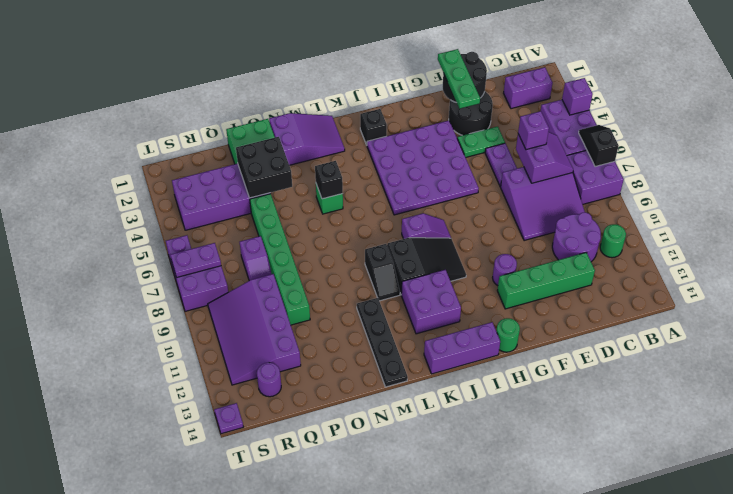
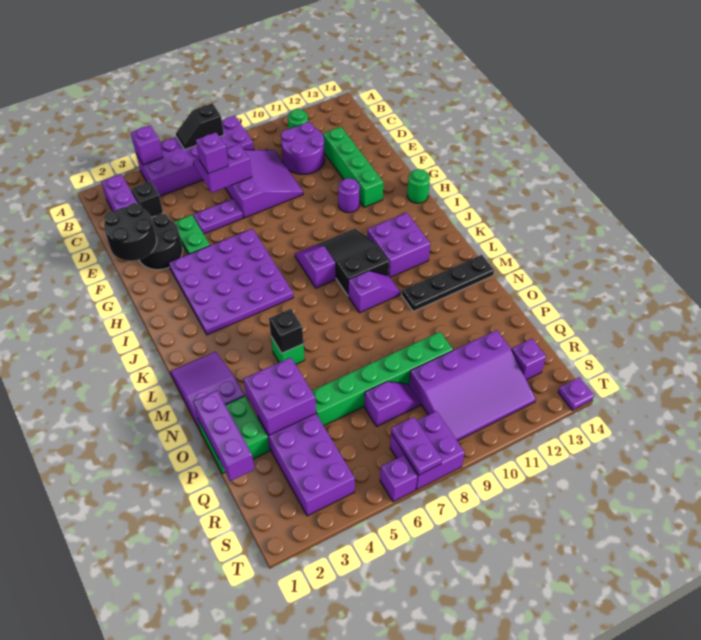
green 1x3 plate [438,49,480,109] -> none
purple 1x3 brick [424,322,500,374] -> purple 1x3 brick moved to [193,391,254,481]
black 1x1 brick [360,109,387,145] -> black 1x1 brick moved to [131,181,163,218]
black 1x2 slope [365,244,400,301] -> purple 1x2 slope [348,271,400,313]
black 2x2 brick [236,137,292,198] -> purple 2x2 brick [244,357,316,435]
purple 1x1 round brick [257,362,281,397] -> purple 1x1 brick [512,339,546,380]

